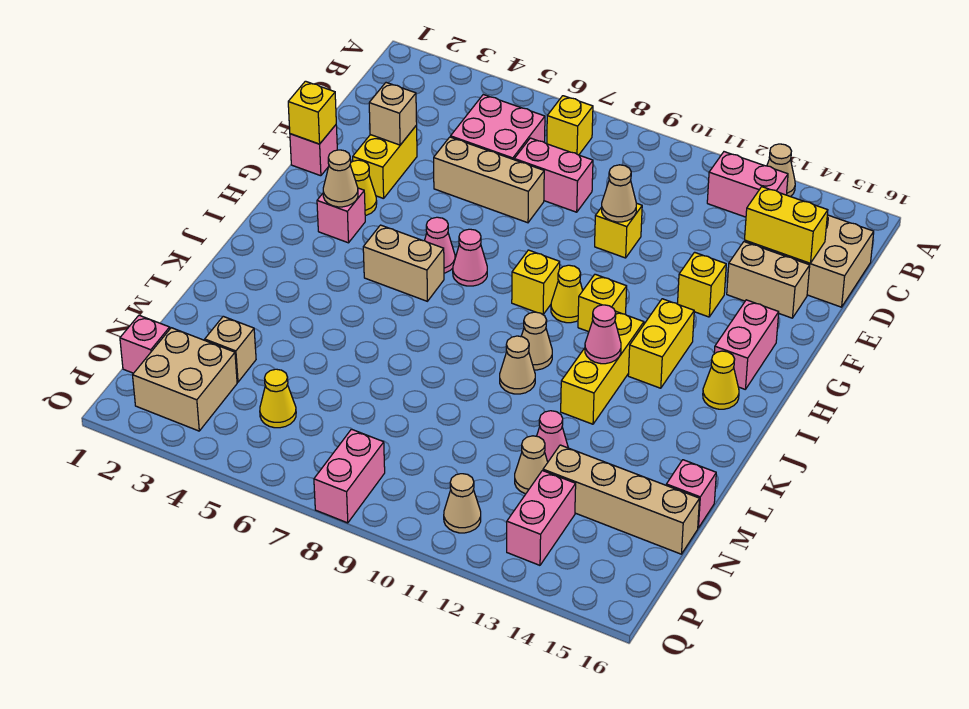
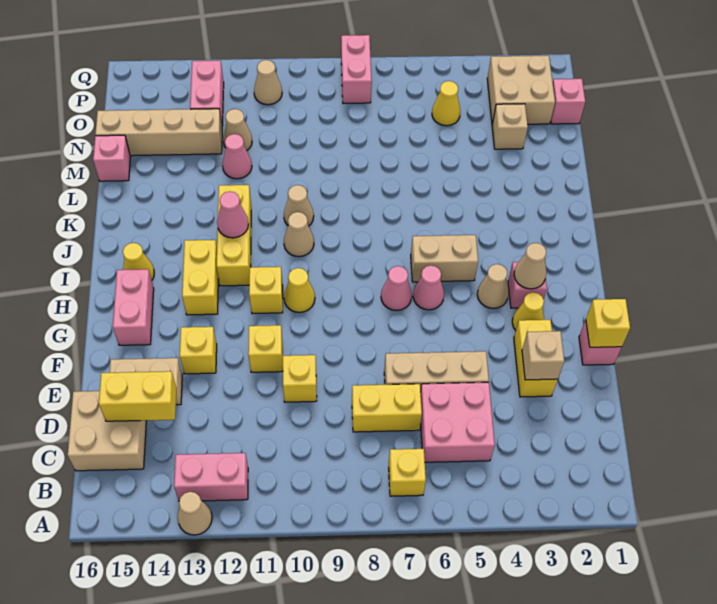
pink 1x2 brick [514,138,593,212] -> yellow 1x2 brick [352,384,422,432]
tan 1x1 cone [602,165,636,222] -> tan 1x1 cone moved to [477,264,509,308]
yellow 1x1 brick [512,250,560,314] -> yellow 1x1 brick moved to [248,325,283,372]

